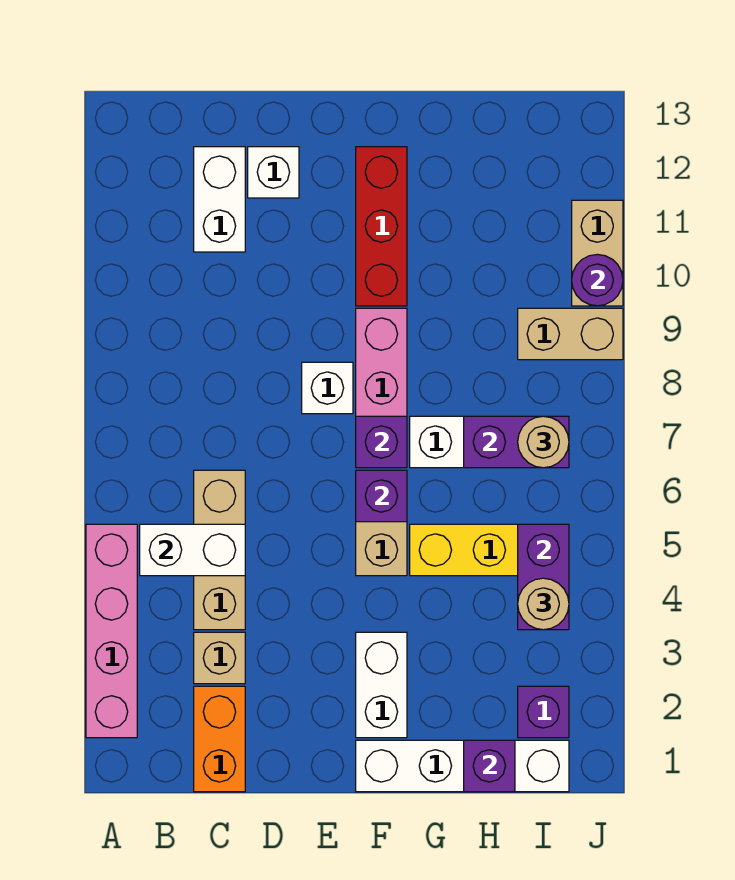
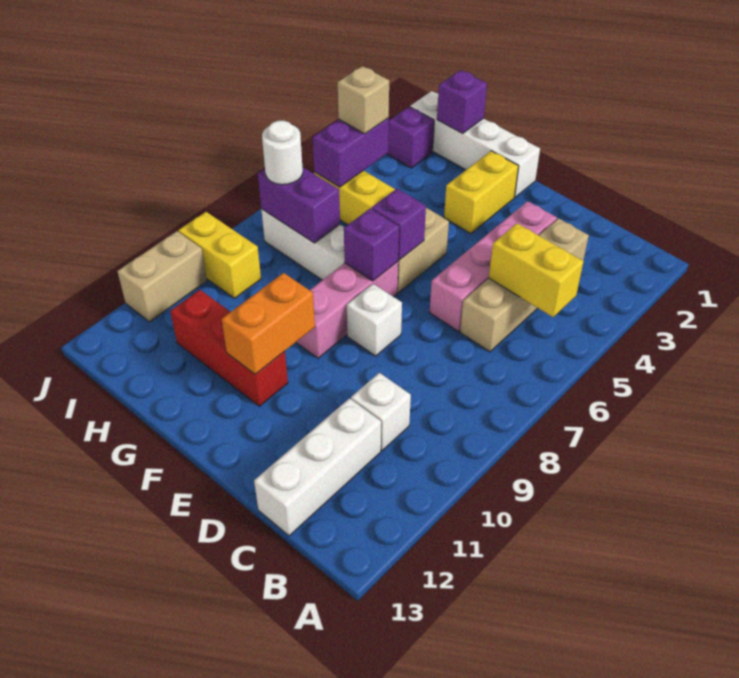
pink 1x4 brick [86,524,137,738] -> pink 1x4 brick moved to [430,201,557,331]
white 1x2 brick [140,524,245,576] -> yellow 1x2 brick [489,223,583,317]
orange 1x2 brick [194,686,245,792] -> orange 1x2 brick moved to [222,273,315,374]
white 1x2 brick [194,147,245,252] -> white 1x3 brick [254,398,381,536]
white 1x1 brick [248,147,299,198] -> white 1x1 brick moved to [351,373,411,451]
white 1x2 brick [356,632,407,738] -> yellow 1x2 brick [444,151,518,234]
red 1x3 brick [356,147,407,306] -> red 1x3 brick turned to [170,290,288,406]
tan 1x1 round brick [518,578,569,630] -> tan 1x1 brick [338,66,389,134]
tan 1x1 round brick [518,416,569,468] -> white 1x1 round brick [262,121,303,185]
tan 1x2 brick [518,308,623,360] -> yellow 1x2 brick [178,212,261,298]
purple 1x1 round brick [572,254,623,306] -> none

